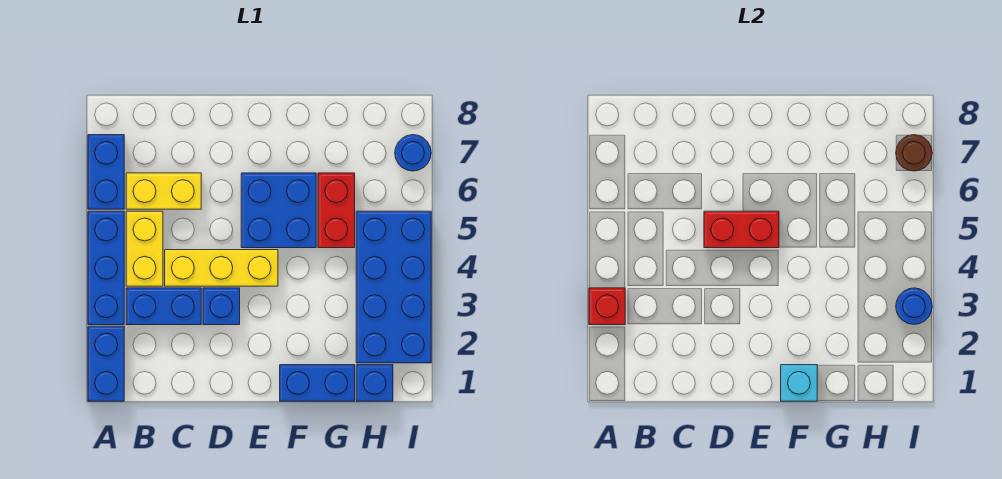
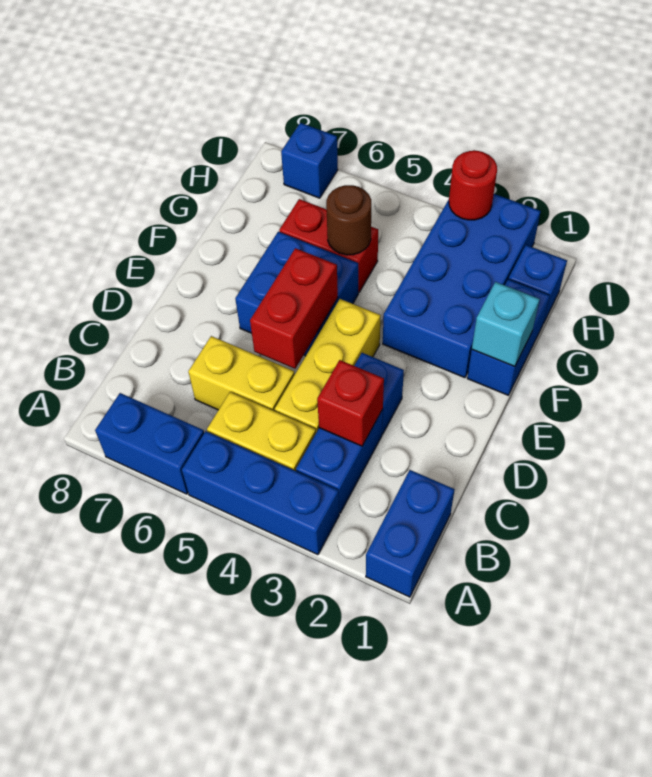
blue 1x2 brick [88,326,124,401] -> blue 1x2 brick turned to [366,470,455,597]
red 1x1 brick [589,288,625,325] -> red 1x1 brick moved to [317,360,384,446]
yellow 1x2 brick [126,173,201,209] -> yellow 1x2 brick turned to [188,336,295,411]
blue 2x4 brick [356,211,431,363] -> blue 2x4 brick turned to [383,194,541,378]
blue 1x1 round brick [896,288,932,324] -> red 1x1 round brick [449,150,497,220]
blue 1x1 round brick [395,135,431,171] -> blue 1x1 brick [281,123,338,198]
brown 1x1 round brick [896,135,932,171] -> brown 1x1 round brick moved to [326,185,371,255]

